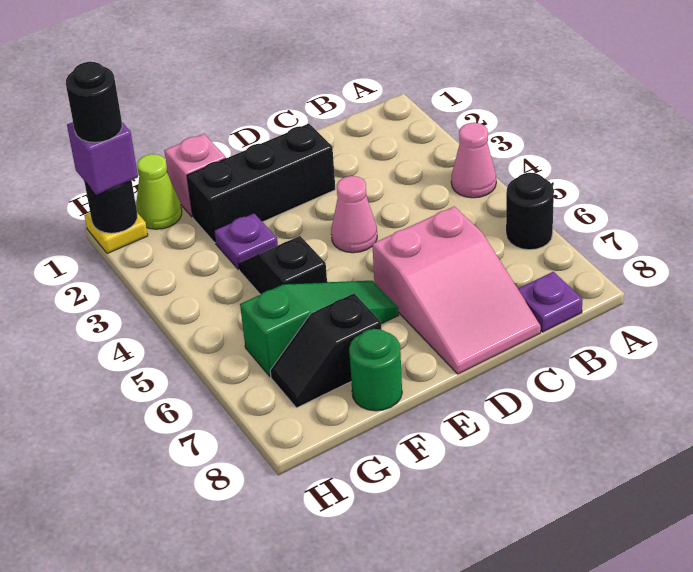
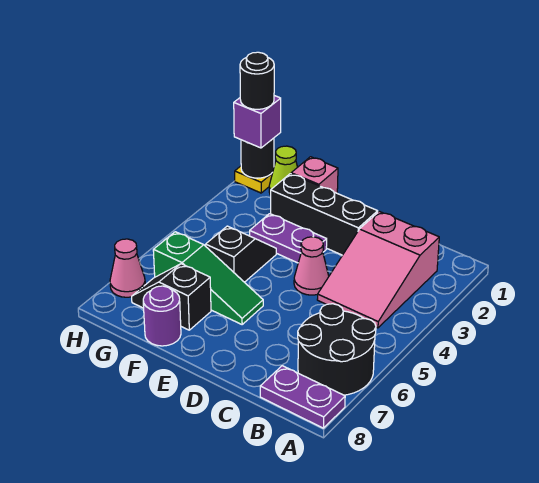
pink 1x1 cone [451,123,496,198] -> pink 1x1 cone moved to [110,239,145,297]
black 1x1 round brick [506,173,554,250] -> black 2x2 round brick [298,304,376,395]
purple 1x1 plate [518,272,583,332] -> purple 1x2 plate [260,366,345,428]
pink 2x3 slope [372,206,541,374] -> pink 2x3 slope moved to [317,211,439,328]
purple 1x1 plate [214,213,278,270] -> purple 1x2 plate [250,214,327,263]
green 1x1 round brick [349,329,402,411] -> purple 1x1 round brick [143,286,181,346]

